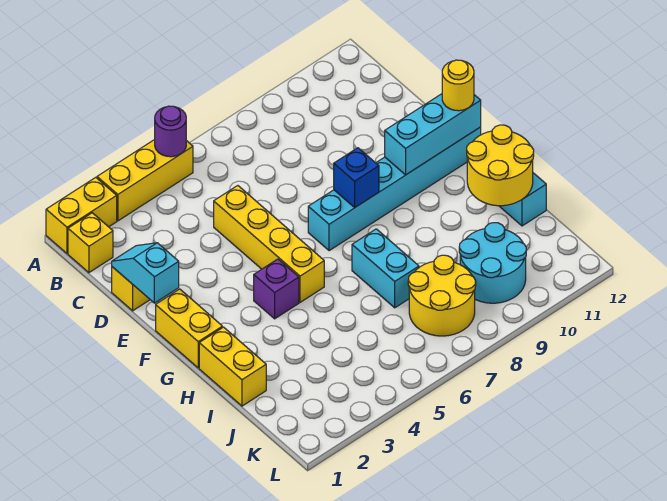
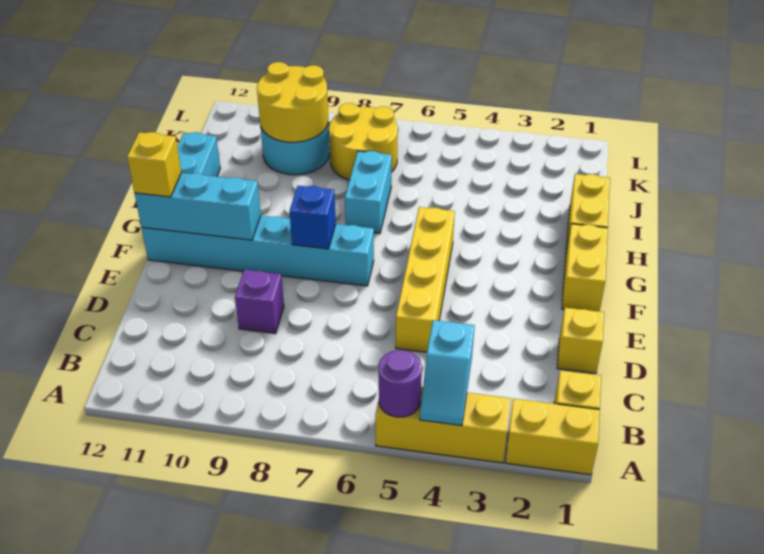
cyan 1x2 slope [112,243,179,303] -> cyan 1x2 slope moved to [420,320,475,426]
yellow 1x1 round brick [442,60,474,111] -> yellow 1x1 brick [127,132,181,197]
purple 1x1 brick [254,259,299,319] -> purple 1x1 brick moved to [235,270,284,334]
yellow 2x2 round brick [467,125,534,206] -> yellow 2x2 round brick moved to [257,62,328,142]

